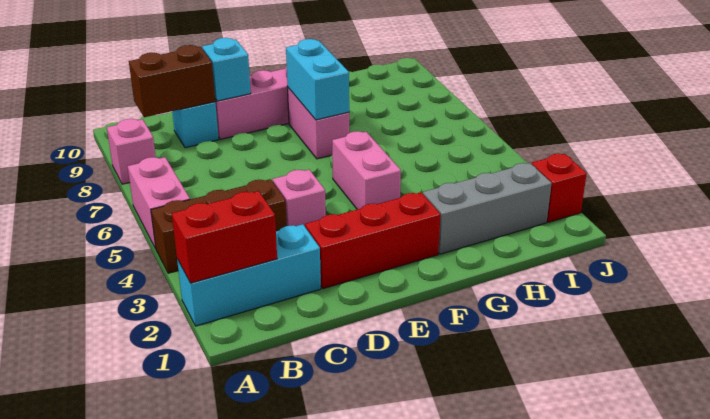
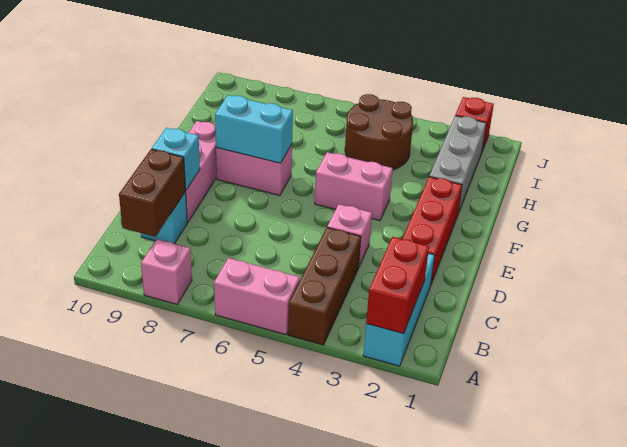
none -> brown 2x2 round brick [345,94,413,170]

